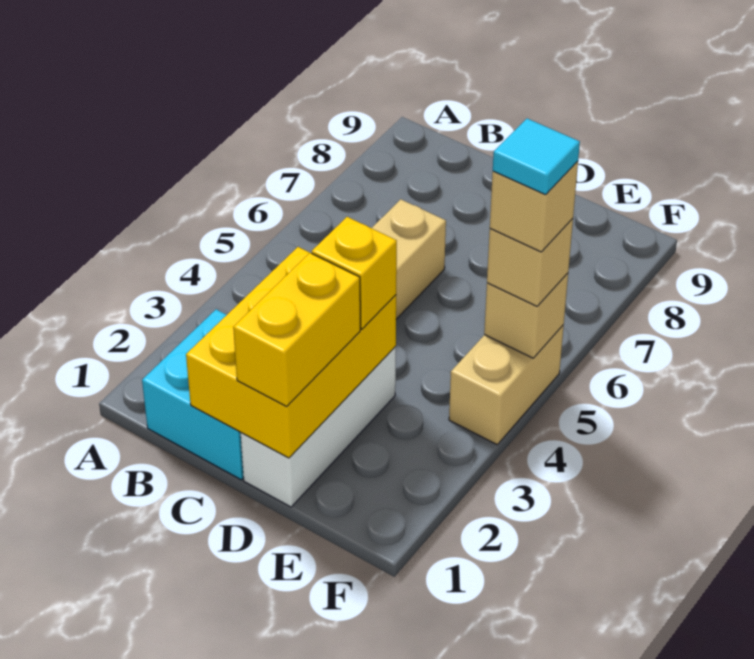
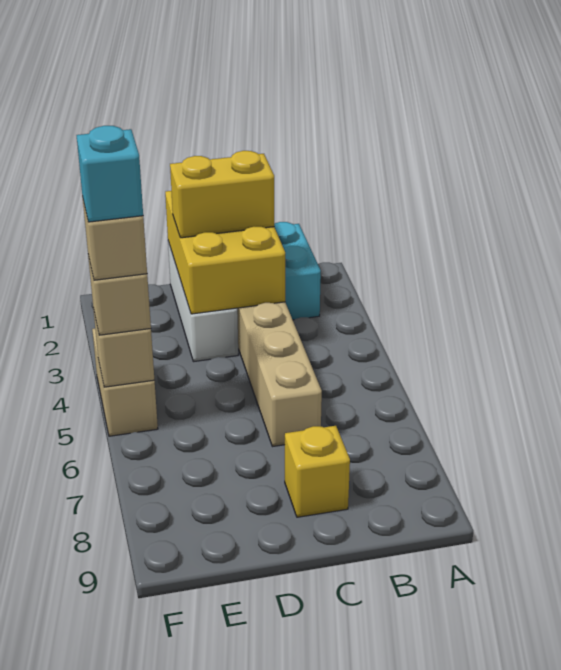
yellow 1x2 brick [233,253,360,406] -> yellow 1x2 brick turned to [170,151,274,238]
yellow 1x1 brick [312,217,397,329] -> yellow 1x1 brick moved to [285,426,350,517]
cyan 1x1 tile [493,119,580,195] -> cyan 1x1 brick [77,126,143,222]

